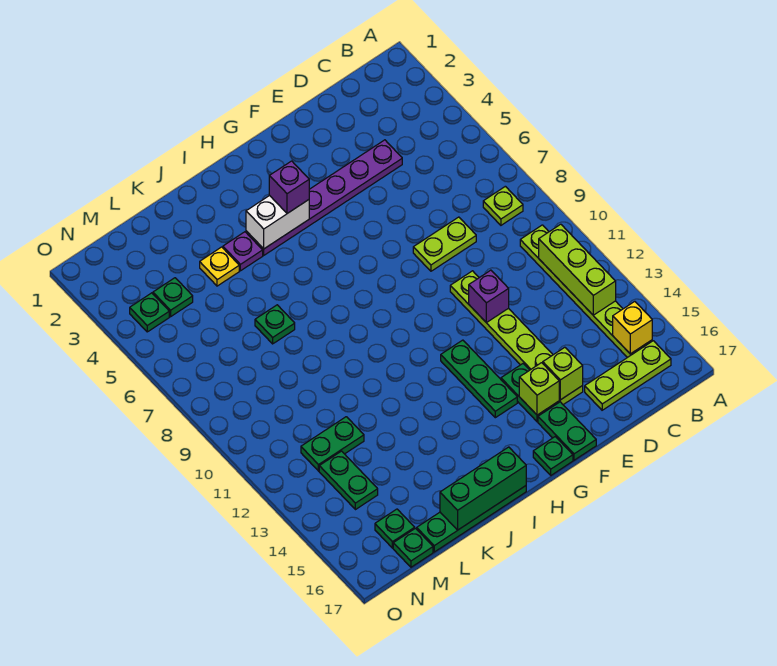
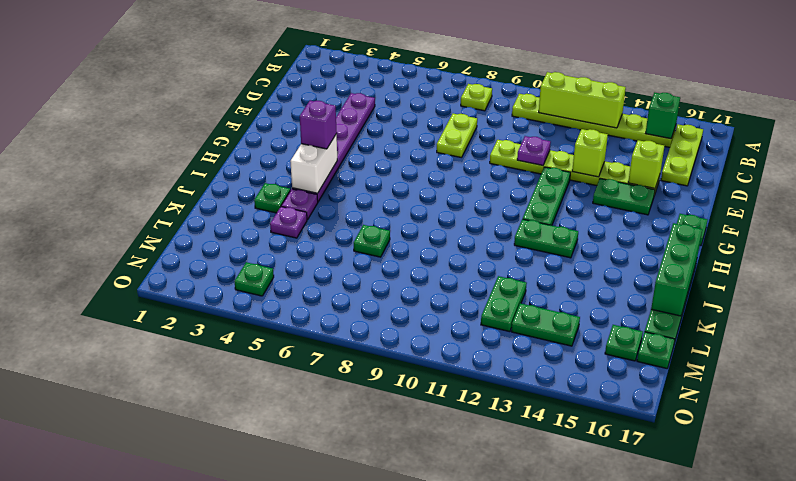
yellow 1x1 brick [613,302,652,354] -> green 1x1 brick [646,92,680,139]
purple 1x1 brick [469,270,509,323] -> purple 1x1 plate [517,136,551,165]
lime 1x1 brick [519,363,559,415] -> lime 1x1 brick moved to [572,129,608,177]
green 1x2 plate [538,402,596,460] -> green 1x2 plate moved to [514,219,578,258]
green 1x3 plate [441,340,517,418] -> green 1x3 plate turned to [523,167,570,225]
yellow 1x1 plate [200,247,239,286] -> purple 1x1 plate [270,207,307,238]
green 1x1 plate [153,278,193,317] -> green 1x1 plate moved to [254,183,290,213]

